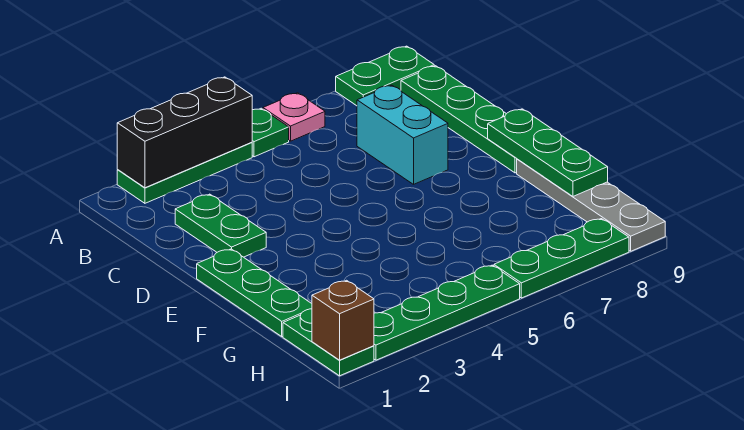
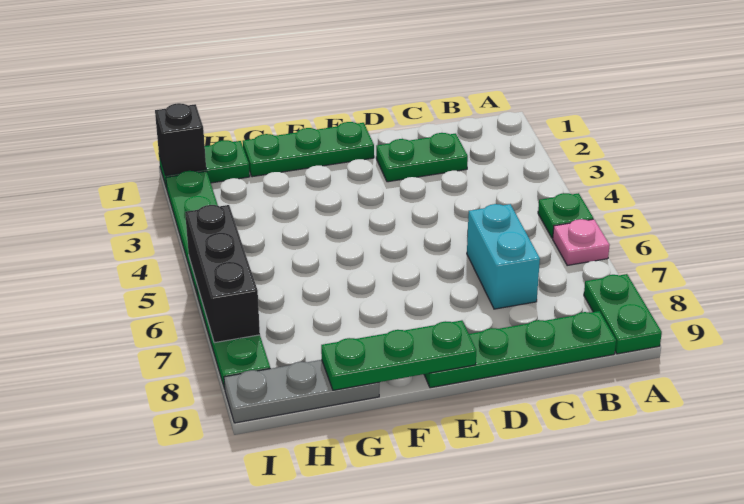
green 1x3 plate [117,142,252,203] -> none
black 1x3 brick [117,77,252,188] -> black 1x3 brick moved to [185,205,260,343]
cyan 1x2 brick [357,85,448,184] -> cyan 1x2 brick turned to [467,204,540,309]
grey 1x4 plate [517,159,665,251] -> grey 1x3 plate [224,360,379,423]
brown 1x1 brick [312,280,374,360] -> black 1x1 brick [155,103,206,176]

